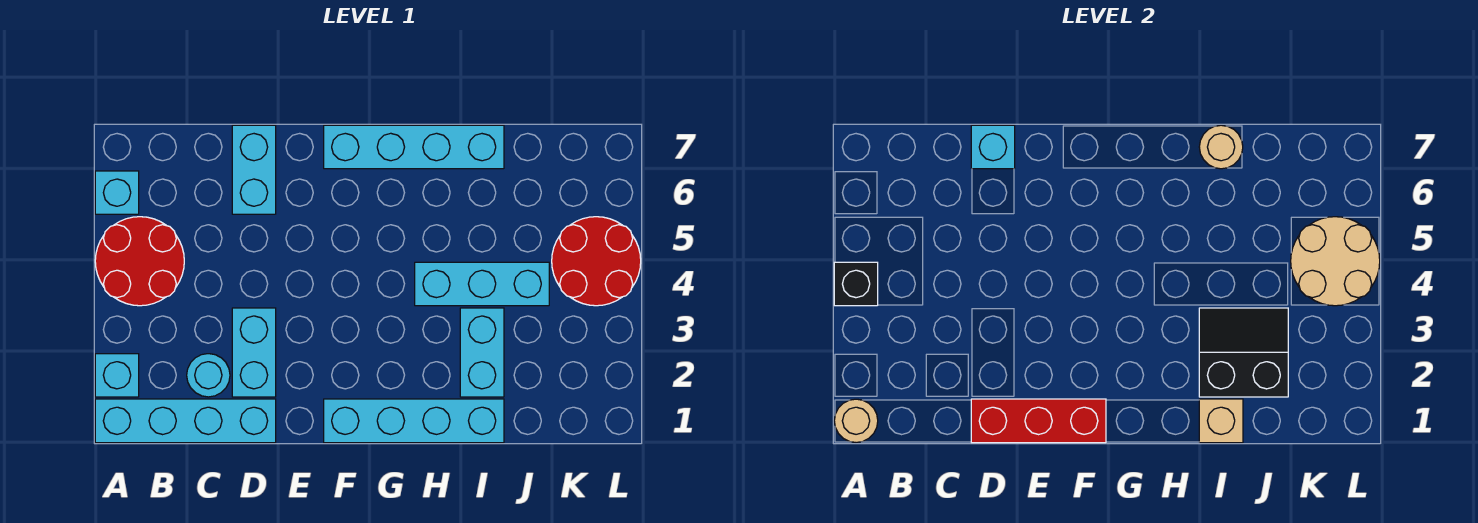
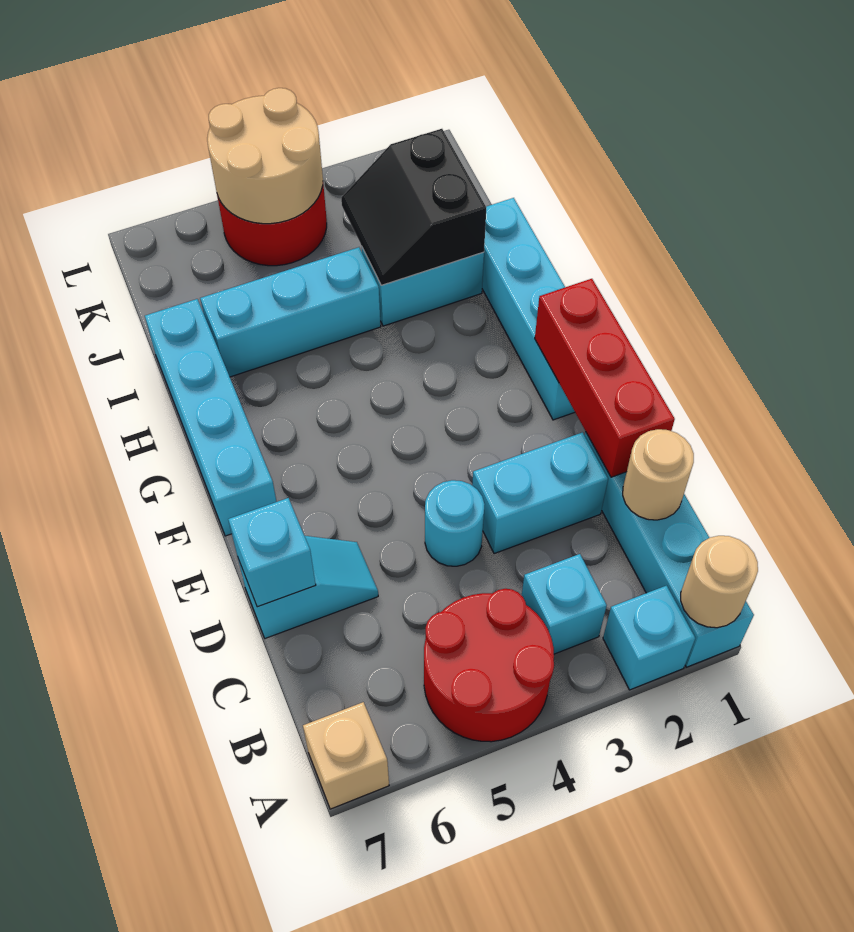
black 1x1 brick [834,262,878,306] -> none
cyan 1x1 brick [95,171,139,214] -> cyan 1x1 brick moved to [522,554,607,654]
cyan 1x1 round brick [187,354,230,397] -> cyan 1x1 round brick moved to [425,480,485,566]
cyan 1x2 brick [232,125,276,214] -> cyan 1x2 slope [238,536,378,638]
cyan 1x3 brick [415,262,549,306] -> cyan 1x3 brick turned to [200,247,381,377]
tan 1x1 brick [1199,399,1243,443] -> tan 1x1 brick moved to [303,702,389,809]
tan 1x1 round brick [1199,125,1243,169] -> tan 1x1 round brick moved to [623,429,694,520]

